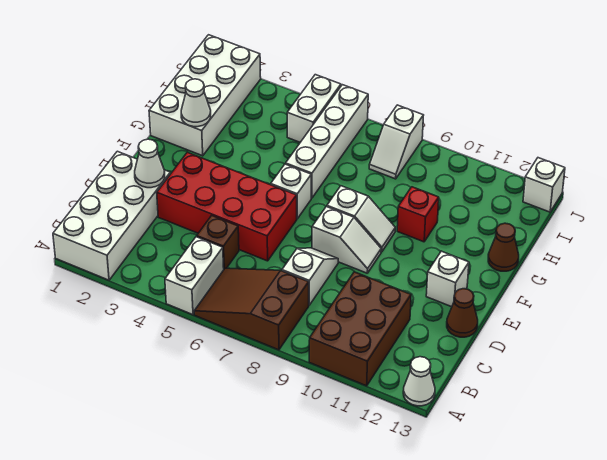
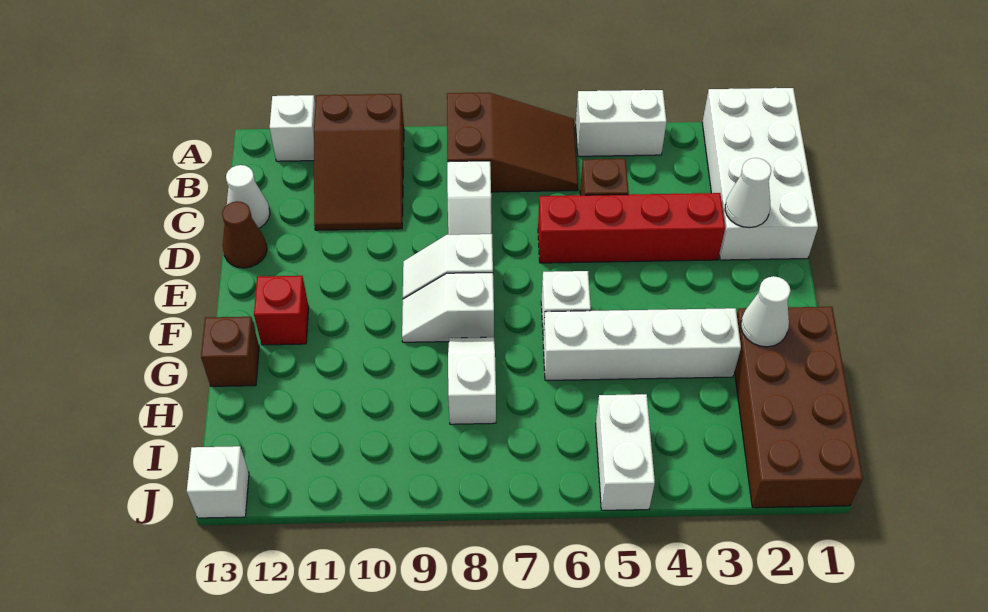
white 1x2 brick [165,237,224,315] -> white 1x2 brick turned to [576,90,667,156]
brown 2x3 brick [309,272,411,386] -> brown 2x3 slope [314,94,404,230]
white 1x1 cone [403,357,435,406] -> white 1x1 cone moved to [226,165,270,228]
red 2x4 brick [157,152,297,261] -> red 1x4 brick [538,193,725,263]
white 1x1 brick [426,251,469,307] -> white 1x1 brick moved to [270,95,315,161]
white 2x4 brick [149,35,261,156] -> brown 2x4 brick [735,307,863,508]
white 1x4 brick [286,85,368,198] -> white 1x4 brick turned to [543,308,741,380]
red 1x1 brick [397,187,439,242] -> red 1x1 brick moved to [254,276,309,345]
brown 1x1 cone [488,223,519,271] -> brown 1x1 brick [201,317,259,386]
white 1x2 slope [369,105,424,179] -> white 1x2 slope moved to [448,337,496,424]

